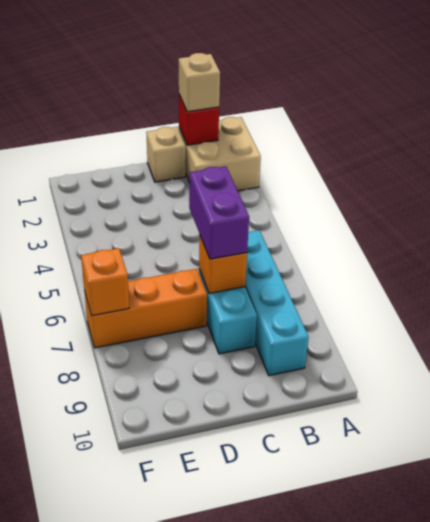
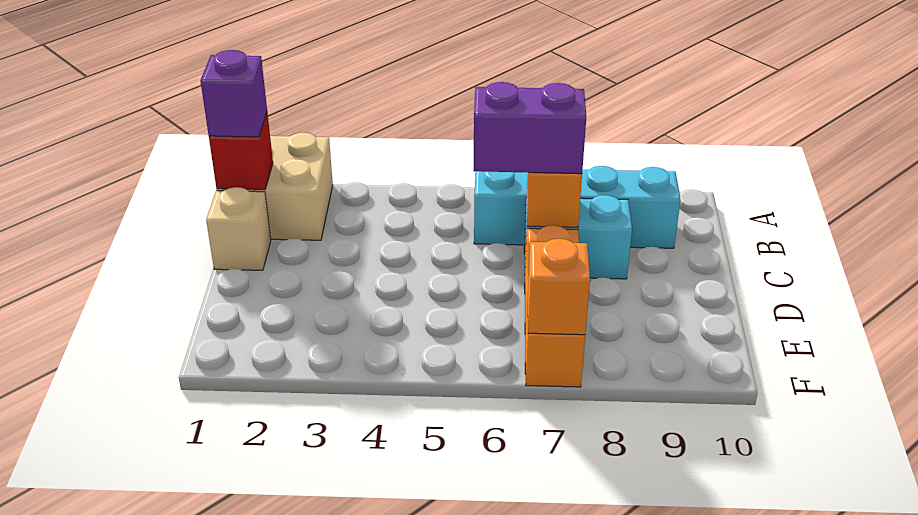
tan 1x1 brick [179,53,220,112] -> purple 1x1 brick [200,50,267,137]

